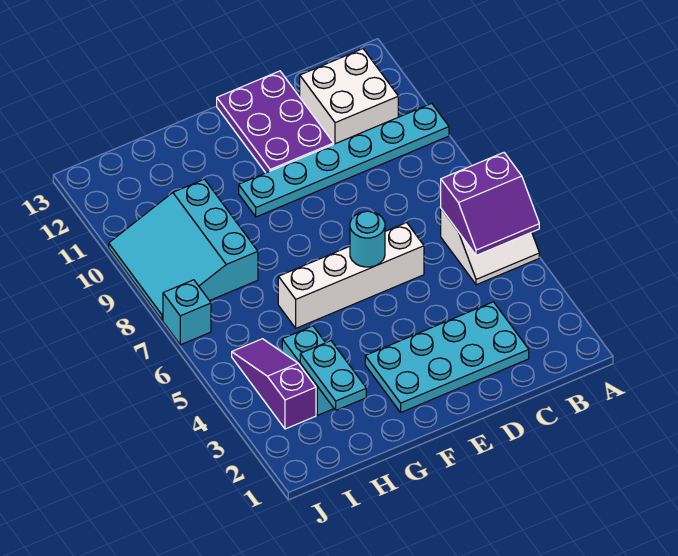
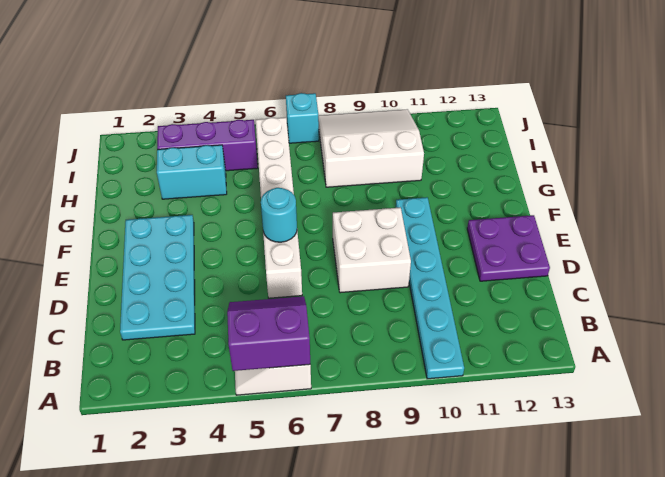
purple 2x2 slope [441,153,539,255] -> purple 2x2 slope turned to [227,296,310,371]
white 2x2 brick [300,49,398,144] -> white 2x2 brick moved to [333,207,411,293]
white 1x4 brick [278,223,424,328] -> white 1x6 brick [256,117,302,298]
purple 2x3 plate [217,71,334,173] -> purple 2x2 plate [467,215,550,281]
cyan 1x2 plate [300,341,366,410] -> none
cyan 3x3 slope [109,179,258,320] -> white 3x3 slope [318,109,424,187]
purple 1x3 slope [232,339,316,429] -> purple 1x3 brick [157,120,258,171]

